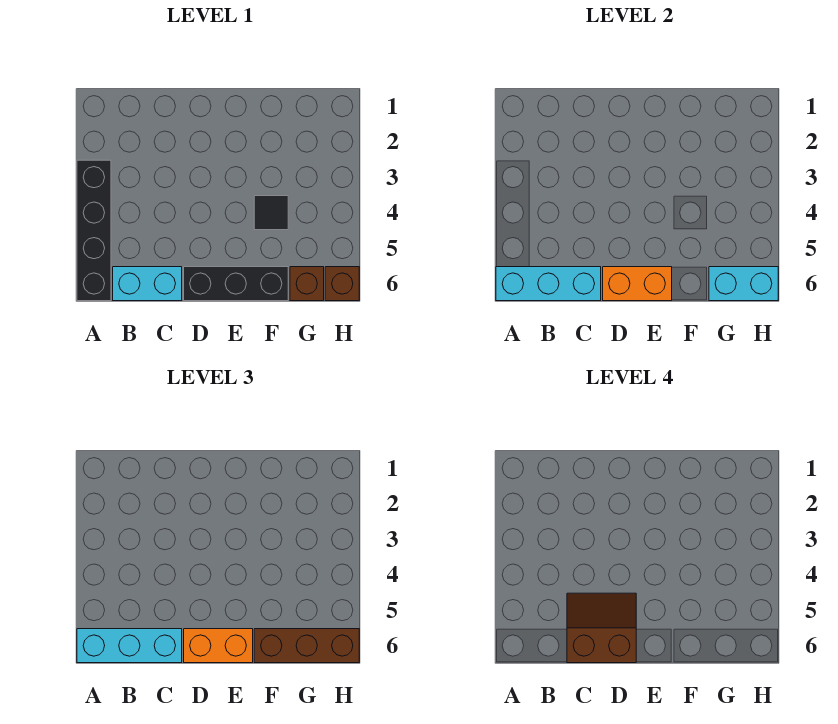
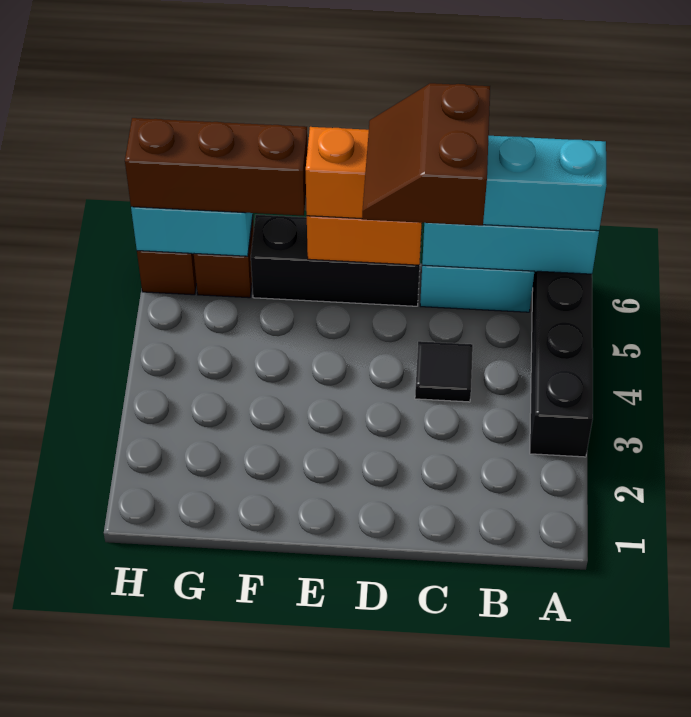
brown 2x2 slope [567,593,636,663] -> brown 2x2 slope turned to [362,83,490,226]
black 1x1 tile [254,196,288,230] -> black 1x1 tile moved to [415,341,473,402]

